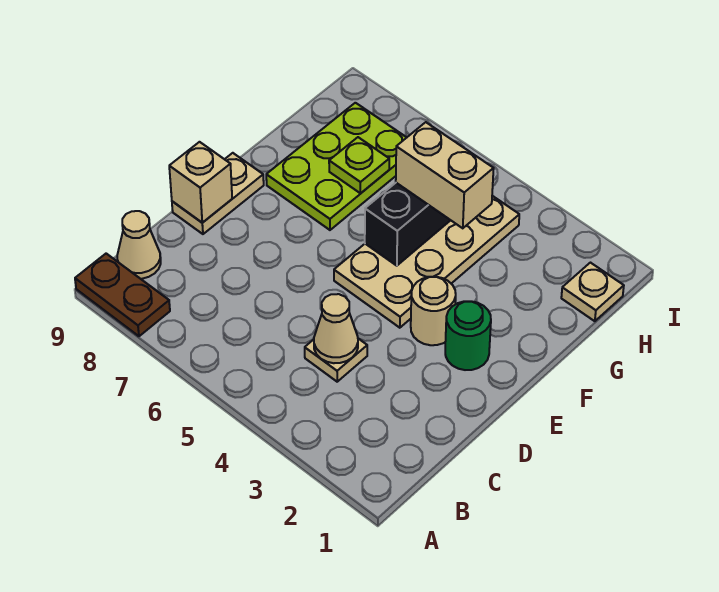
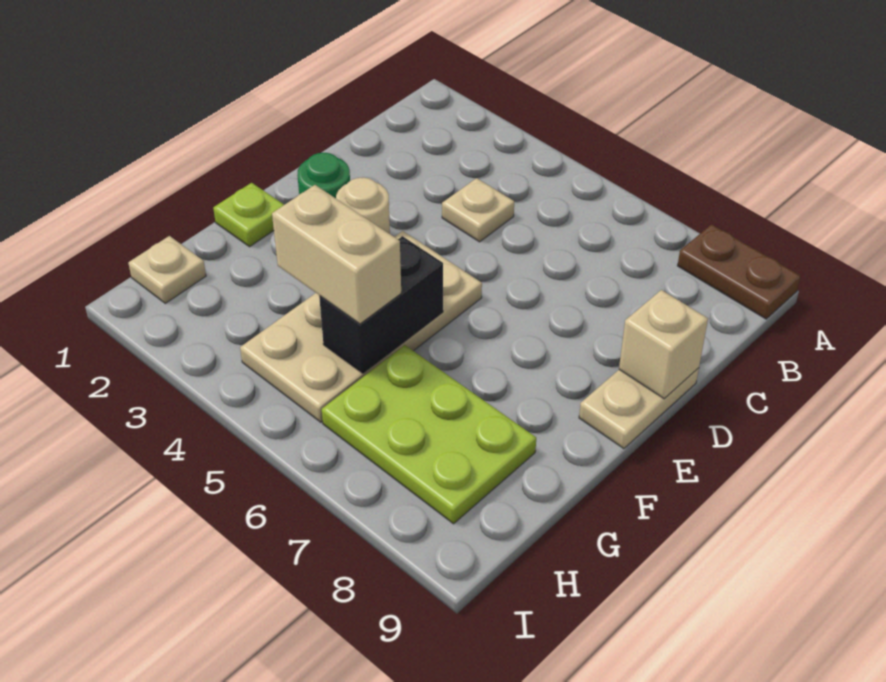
tan 1x1 cone [117,211,161,279] -> none
tan 1x1 cone [314,294,358,363] -> none
lime 2x3 plate [266,103,407,230] -> lime 2x3 plate turned to [322,345,536,524]
lime 1x1 plate [329,137,389,193] -> lime 1x1 plate moved to [213,183,284,247]

